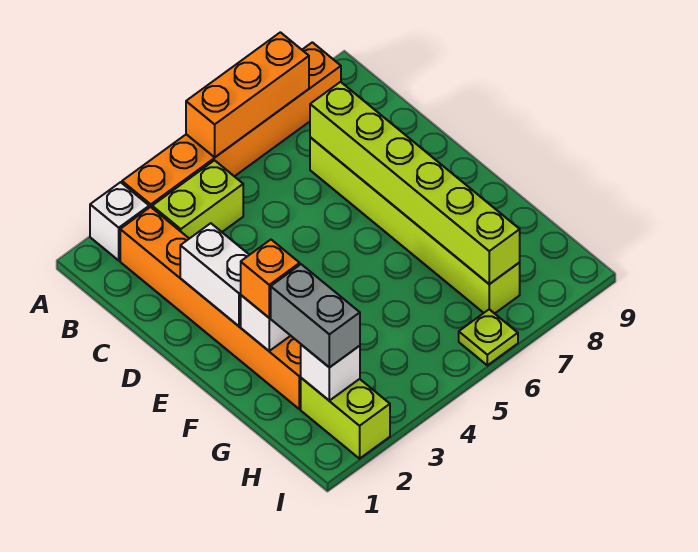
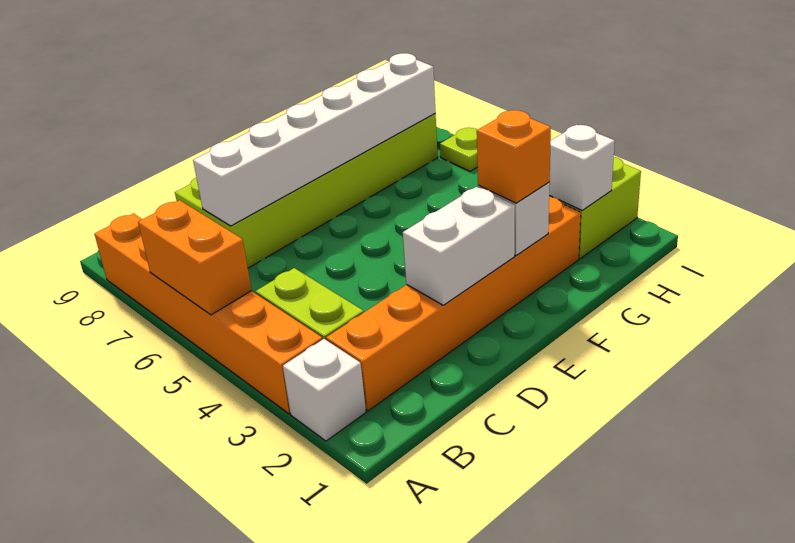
orange 1x3 brick [186,32,309,157] -> orange 1x2 brick [138,200,252,315]
lime 1x6 brick [310,137,520,314] -> lime 2x6 brick [175,114,438,268]
lime 1x6 brick [310,82,520,284] -> white 1x6 brick [193,53,436,226]
grey 1x2 brick [271,264,360,367] -> none

